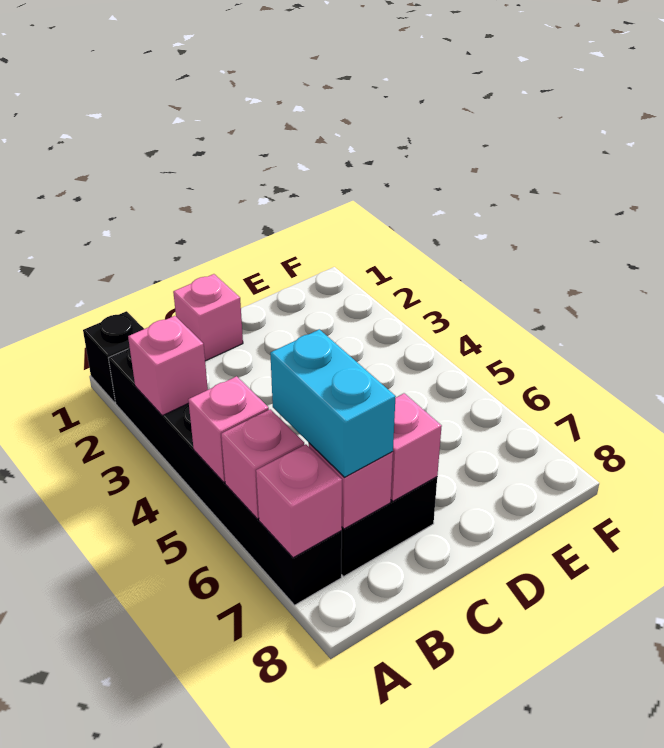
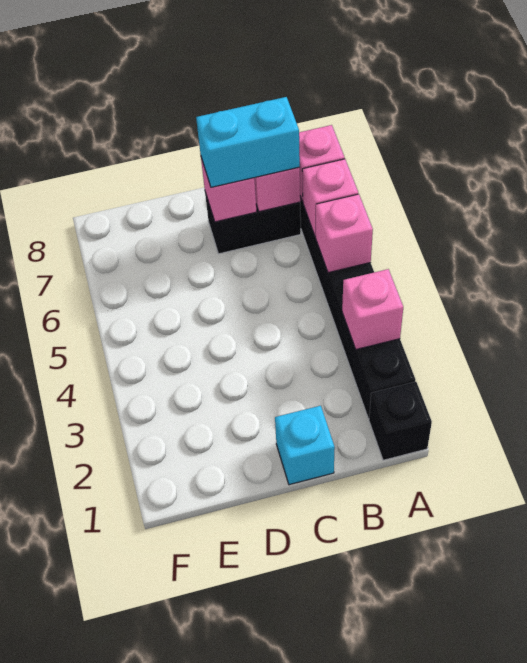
cyan 1x2 brick [270,329,396,477] -> cyan 1x2 brick turned to [196,97,300,187]
pink 1x1 brick [173,274,243,361] -> cyan 1x1 brick [275,406,335,485]

